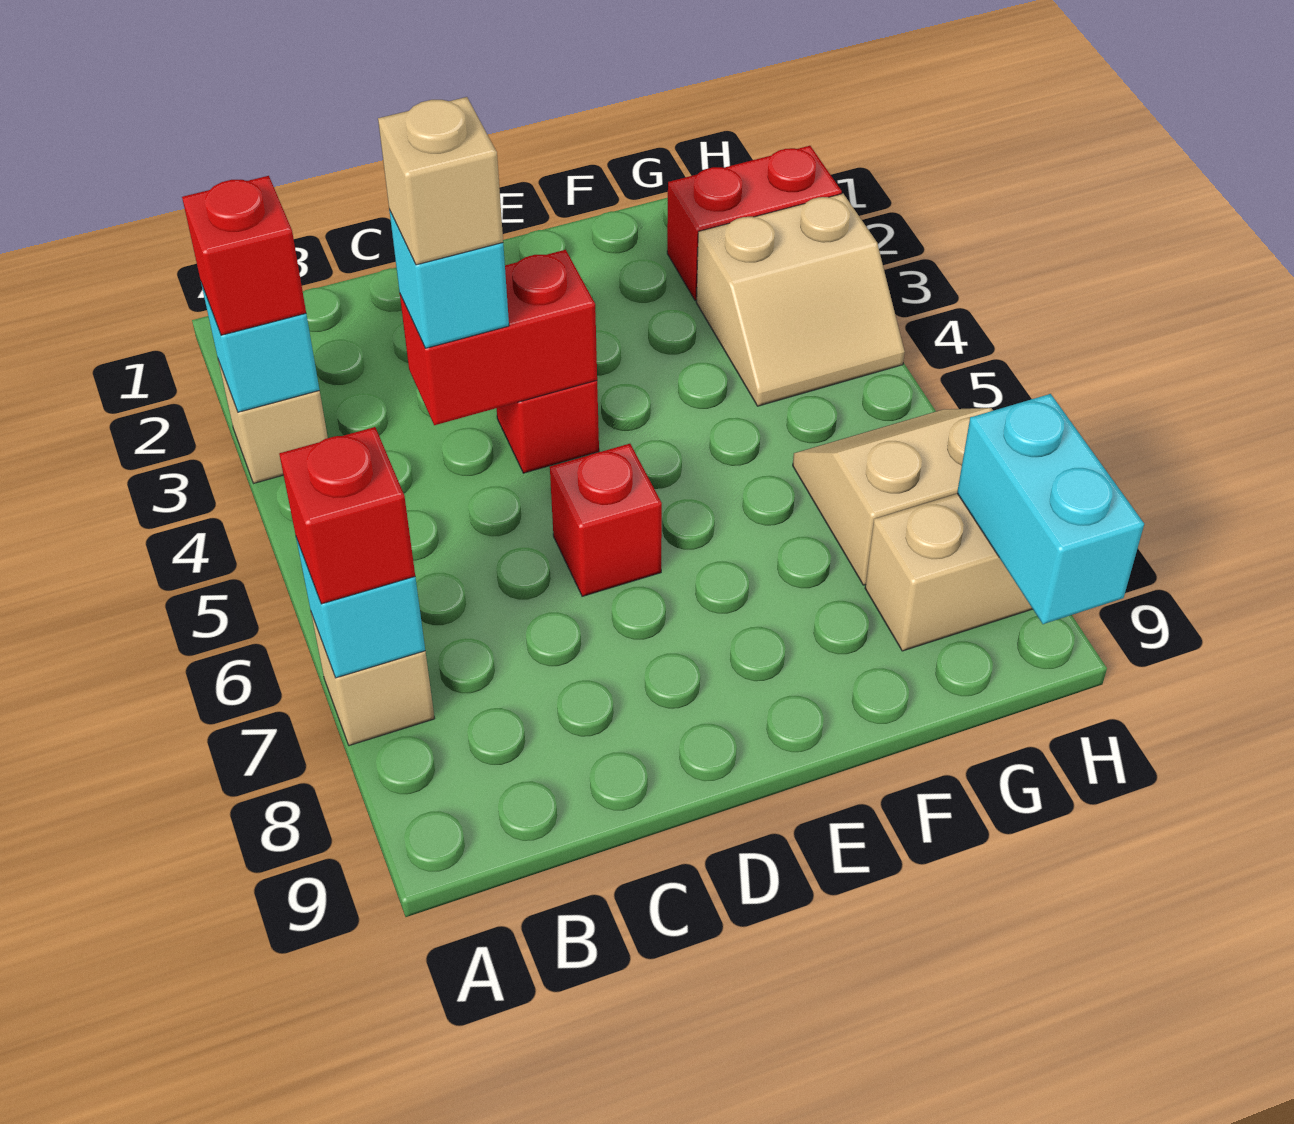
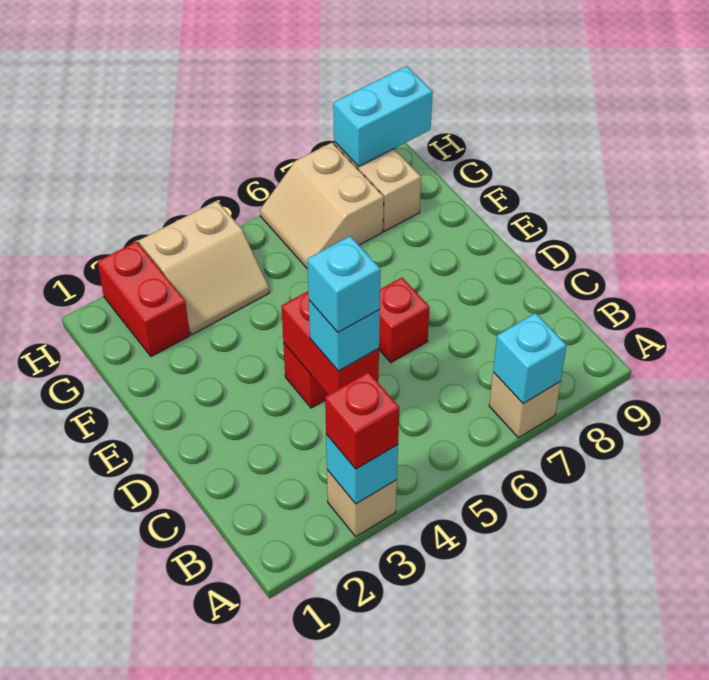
red 1x1 brick [279,427,415,604] -> none
tan 1x1 brick [378,97,503,265] -> cyan 1x1 brick [307,236,381,332]
tan 2x2 slope [696,194,905,406] -> tan 2x2 slope turned to [139,201,269,334]

